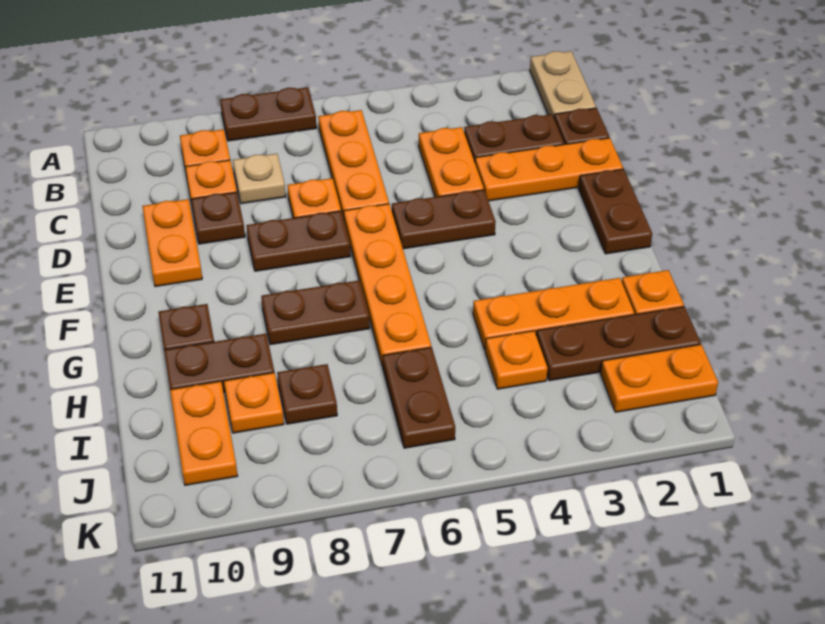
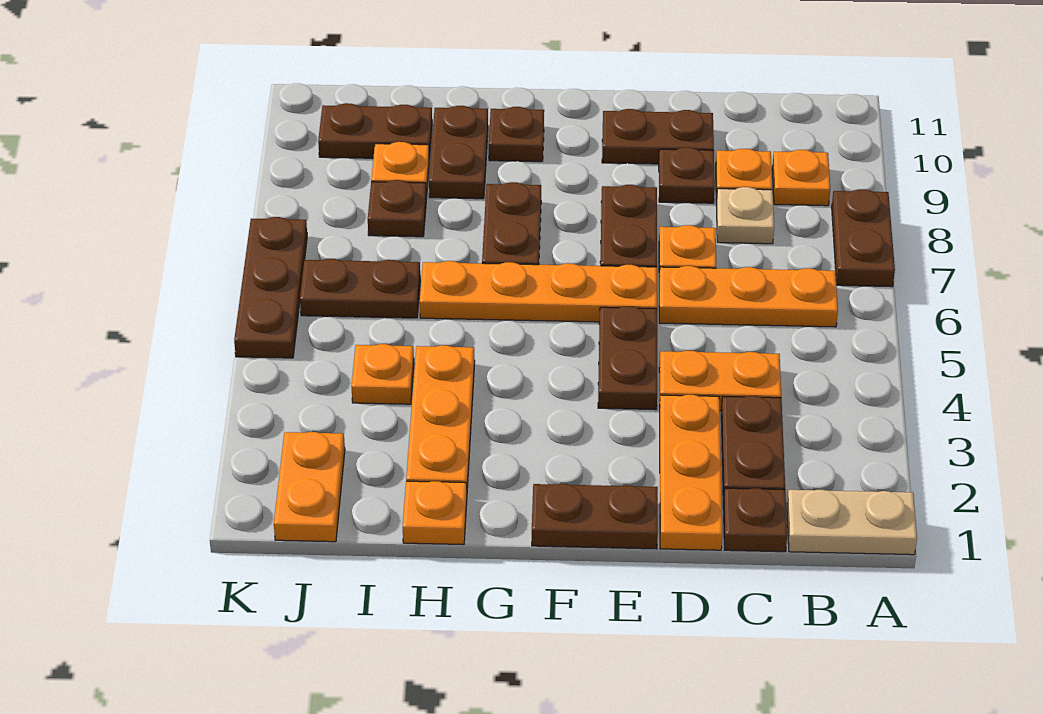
orange 1x2 plate [142,199,202,287] -> brown 1x2 plate [602,109,714,164]
brown 1x3 plate [536,307,701,381] -> brown 1x3 plate moved to [234,217,307,358]
orange 1x2 plate [170,381,238,485] -> brown 1x2 plate [318,103,432,159]

